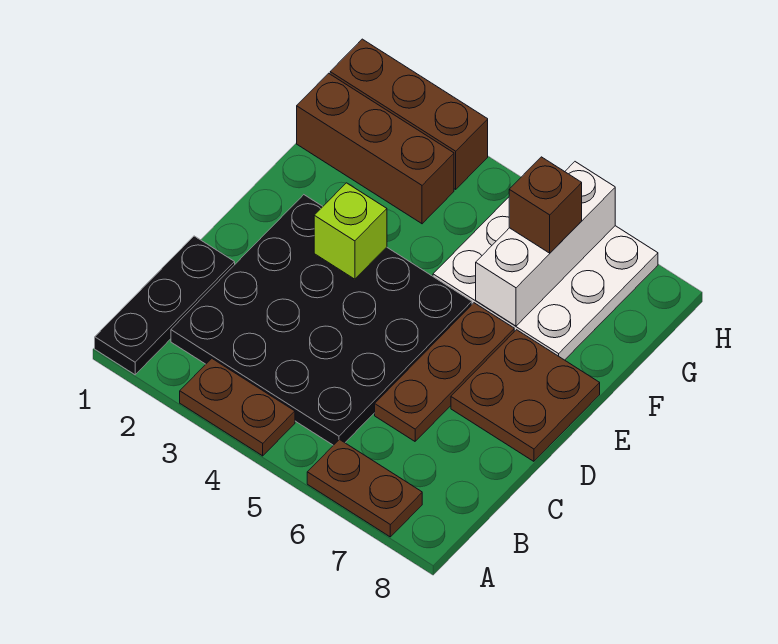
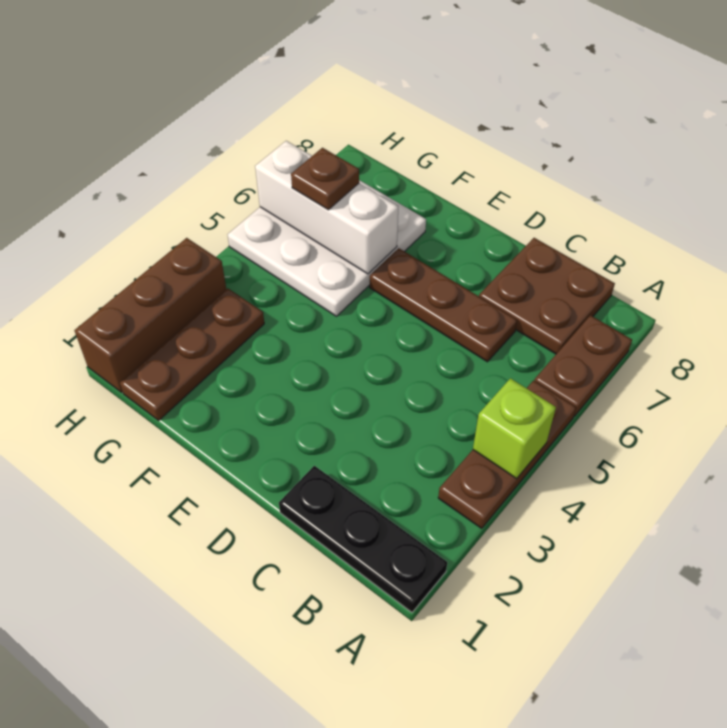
brown 1x2 plate [180,359,295,456] -> brown 1x3 plate [438,381,576,528]
black 4x4 plate [171,195,472,445] -> none
brown 2x2 plate [451,330,600,461] -> brown 2x2 plate moved to [479,238,615,354]
lime 1x1 brick [314,183,387,279] -> lime 1x1 brick moved to [473,378,556,478]
brown 1x3 brick [297,73,454,224] -> brown 1x3 plate [120,288,264,420]
brown 1x1 brick [509,157,582,253] -> brown 1x1 plate [291,148,359,210]

